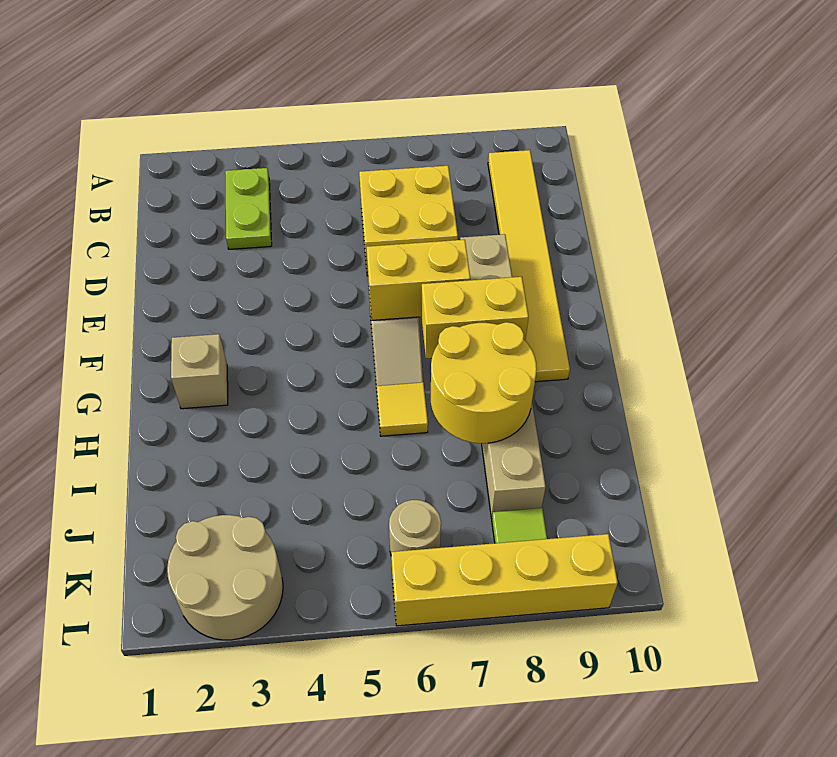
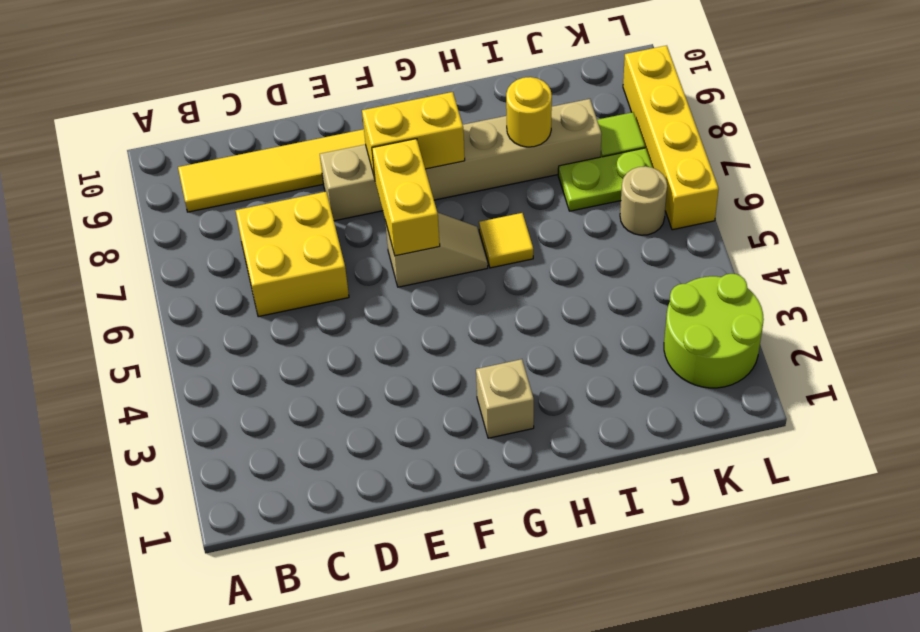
lime 1x2 plate [225,168,272,249] -> lime 1x2 plate moved to [558,148,653,211]
yellow 1x2 brick [421,277,529,358] -> yellow 1x2 brick turned to [362,92,465,178]
yellow 2x2 round brick [431,322,537,443] -> yellow 1x1 round brick [506,77,552,147]
tan 2x2 round brick [167,515,283,640] -> lime 2x2 round brick [664,274,764,388]

